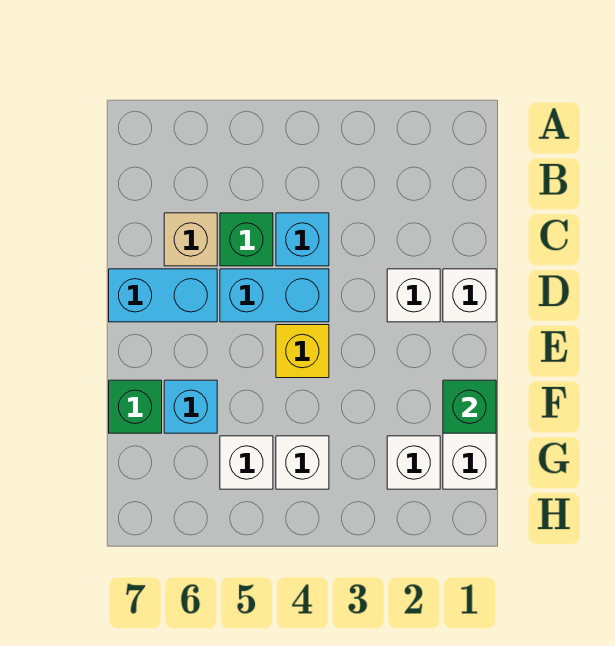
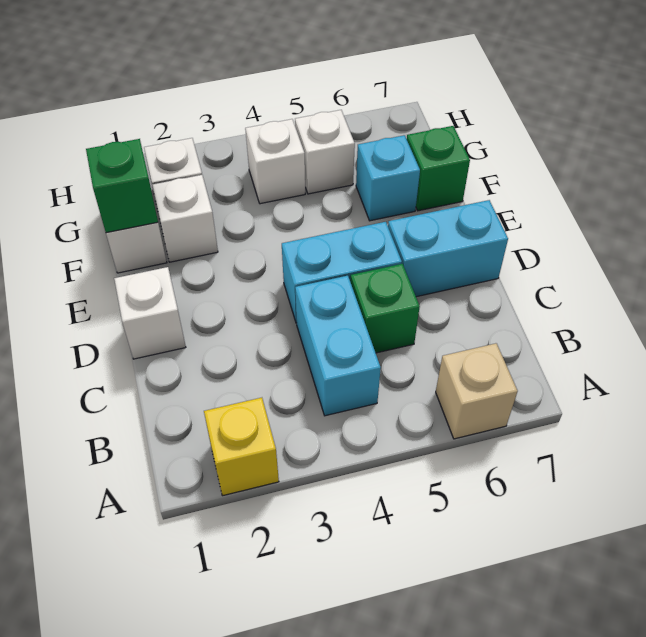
cyan 1x1 brick [276,213,329,266] -> cyan 1x2 brick [295,276,381,416]
tan 1x1 brick [164,213,217,266] -> tan 1x1 brick moved to [436,343,518,439]
white 1x1 brick [387,269,440,322] -> white 1x1 brick moved to [152,175,218,262]
yellow 1x1 brick [276,325,329,378] -> yellow 1x1 brick moved to [204,398,279,496]

